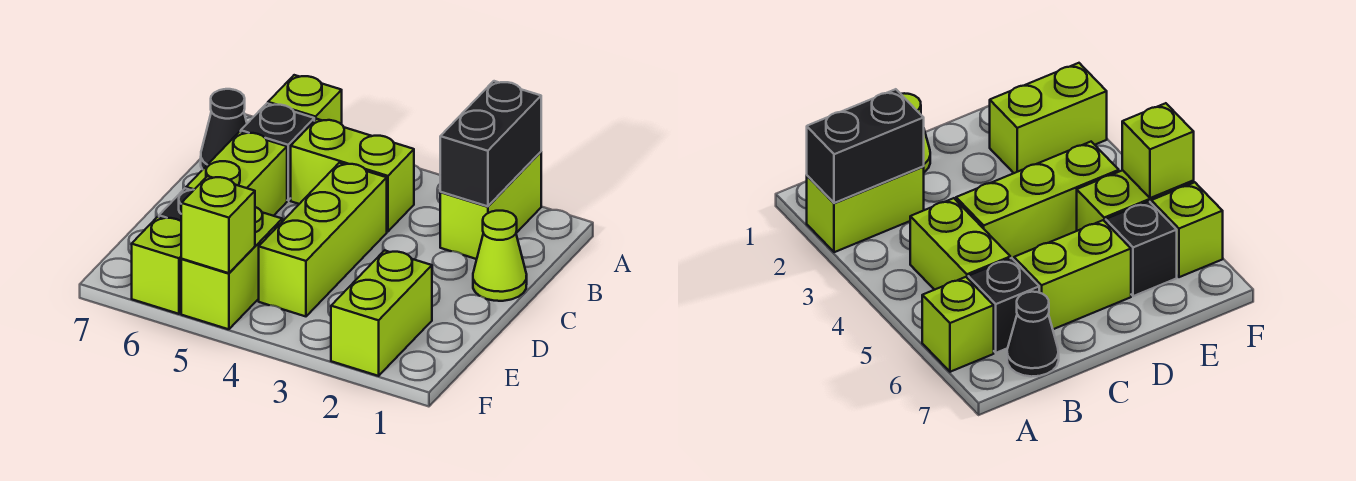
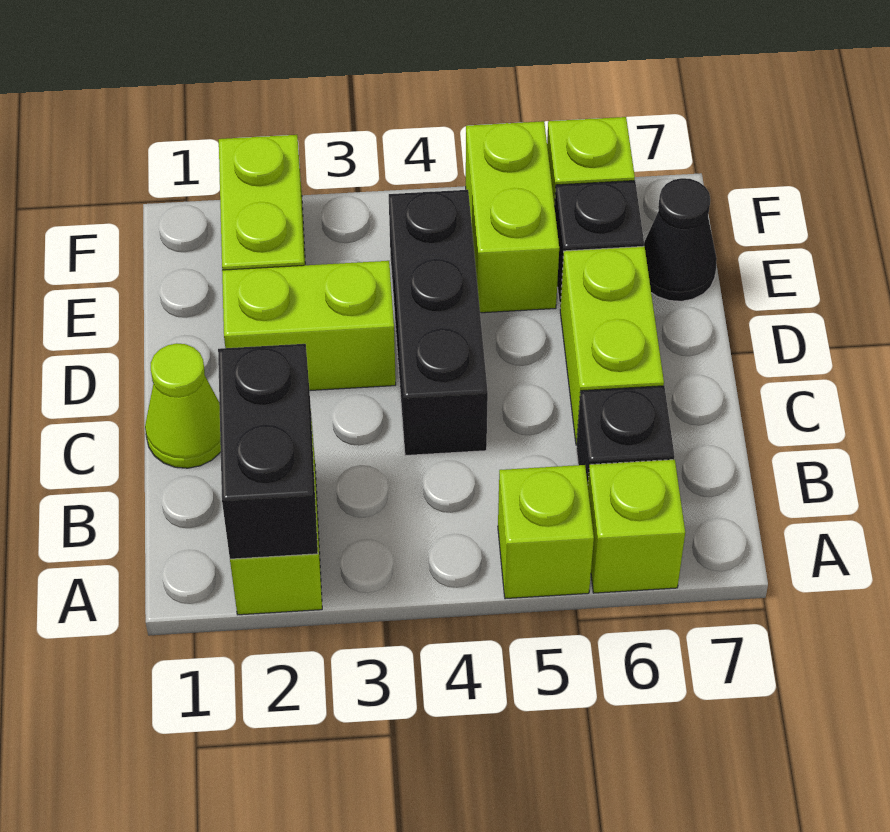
lime 1x2 brick [291,119,414,231] -> lime 1x2 brick moved to [222,261,396,391]
black 1x1 cone [201,89,247,169] -> black 1x1 cone moved to [644,178,717,301]
lime 1x3 brick [259,163,387,316] -> black 1x3 brick [389,190,488,456]
lime 1x1 brick [181,176,255,273] -> lime 1x1 brick moved to [498,465,594,599]

